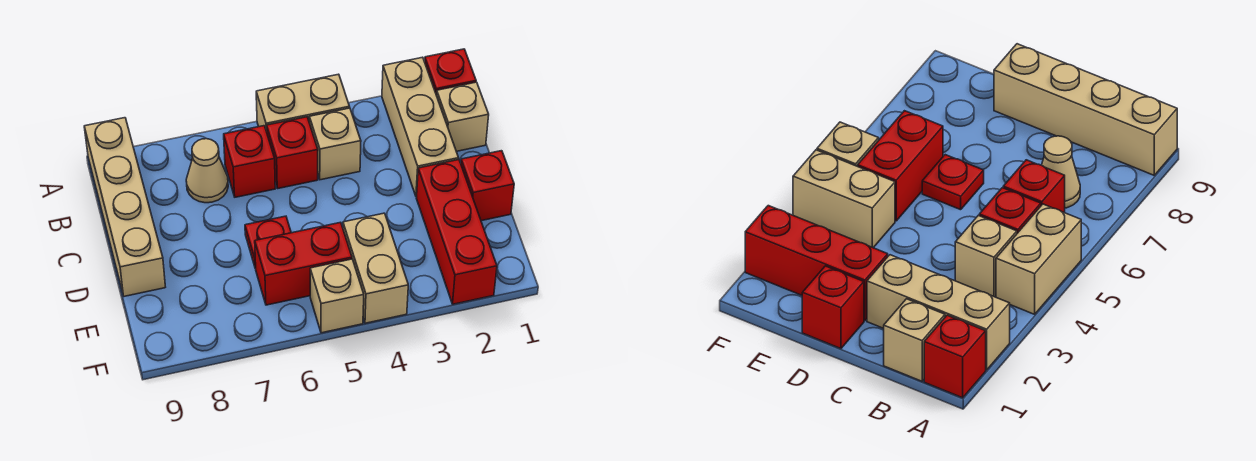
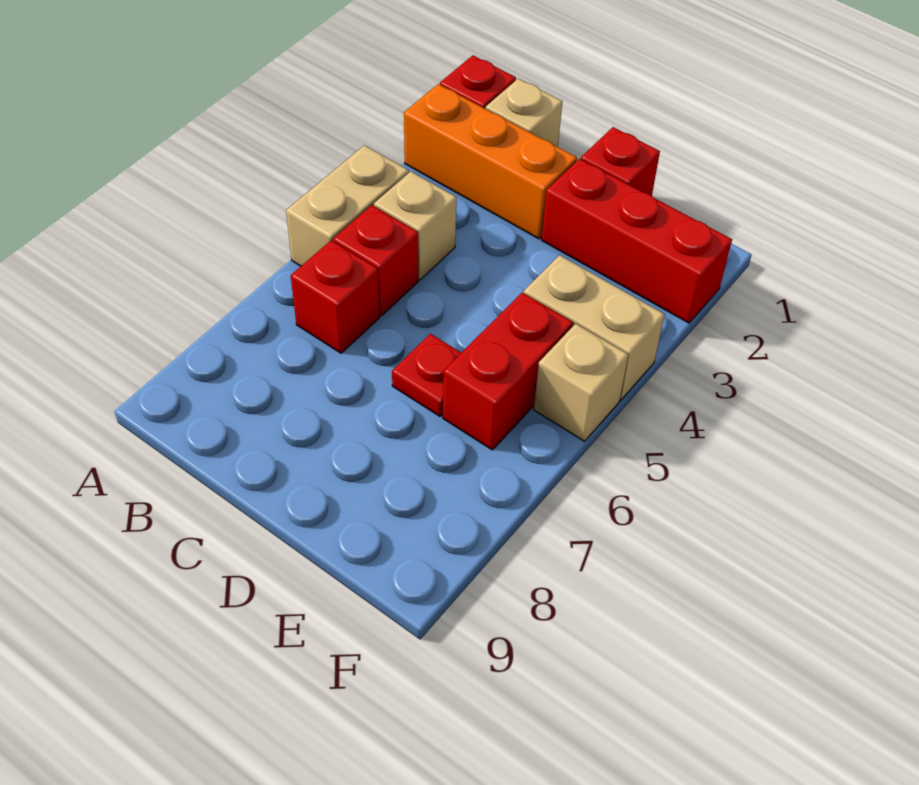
tan 1x3 brick [382,57,459,197] -> orange 1x3 brick [404,84,577,239]
tan 1x4 brick [84,118,165,296] -> none
tan 1x1 cone [186,139,228,203] -> none

